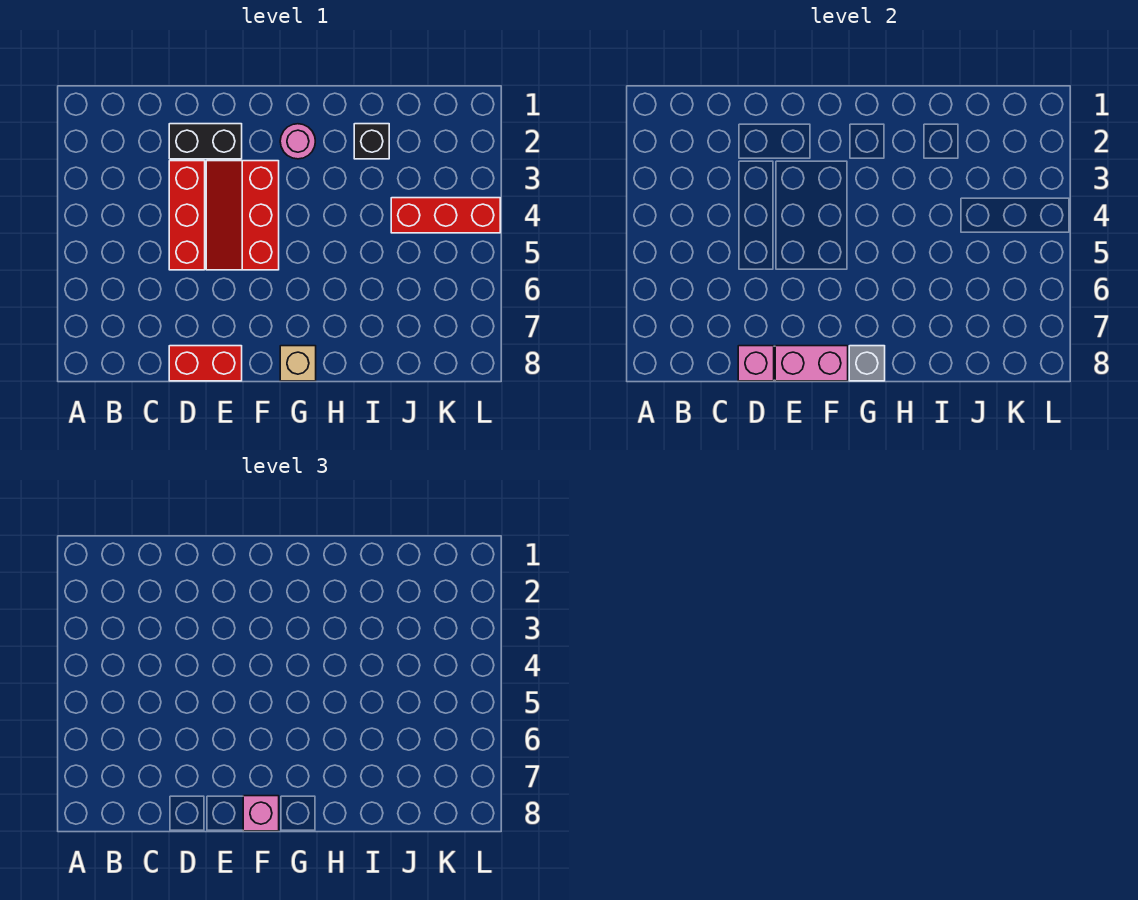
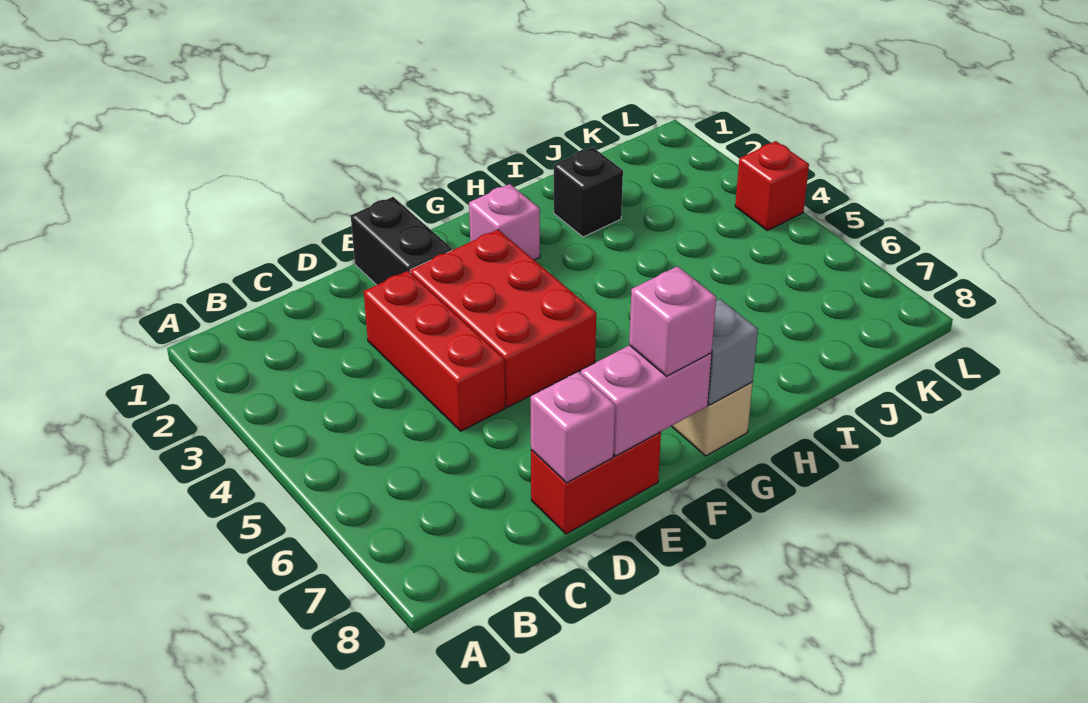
black 1x2 brick [169,124,242,159] -> black 1x2 brick turned to [351,197,452,285]
red 2x3 slope [206,161,279,270] -> red 2x3 brick [410,230,596,407]
pink 1x1 round brick [280,124,315,159] -> pink 1x1 brick [469,184,540,260]
red 1x3 brick [391,198,500,233] -> red 1x1 brick [735,141,809,231]

